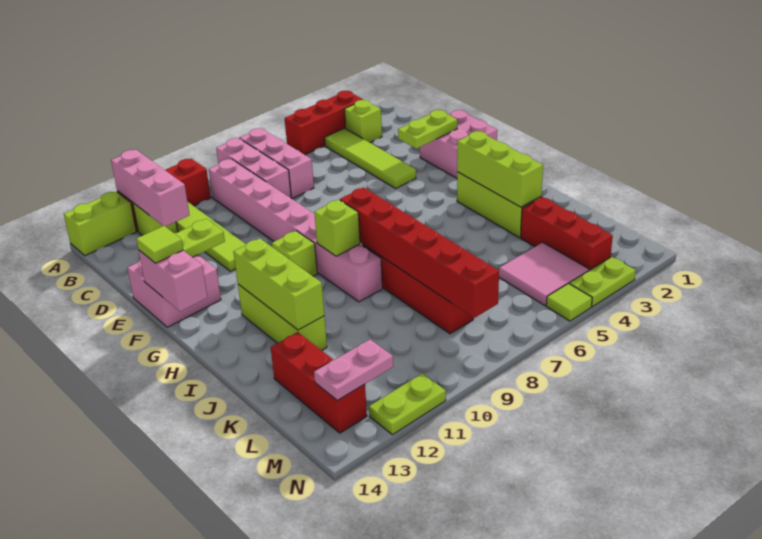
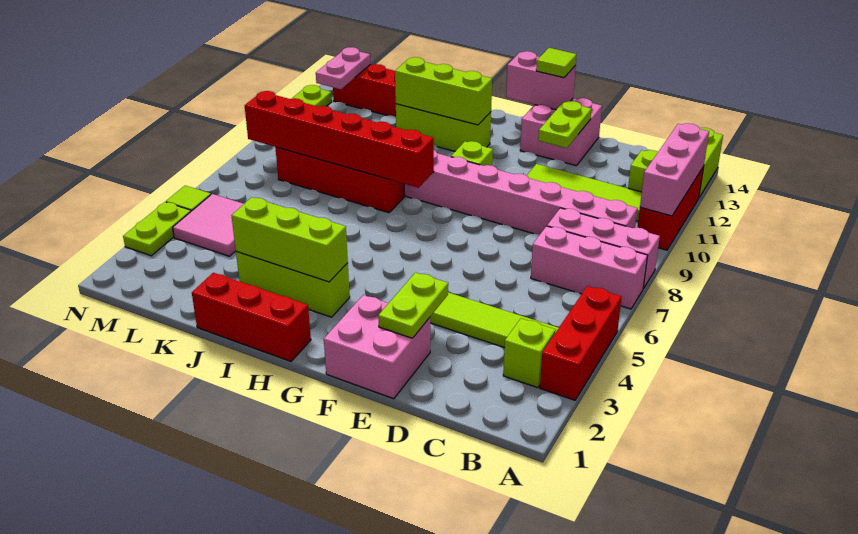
pink 1x3 brick [111,150,189,227] -> pink 1x3 brick turned to [640,123,709,216]
lime 1x1 brick [314,200,360,256] -> none
red 1x3 brick [521,197,613,270] -> red 1x3 brick moved to [192,273,311,361]

